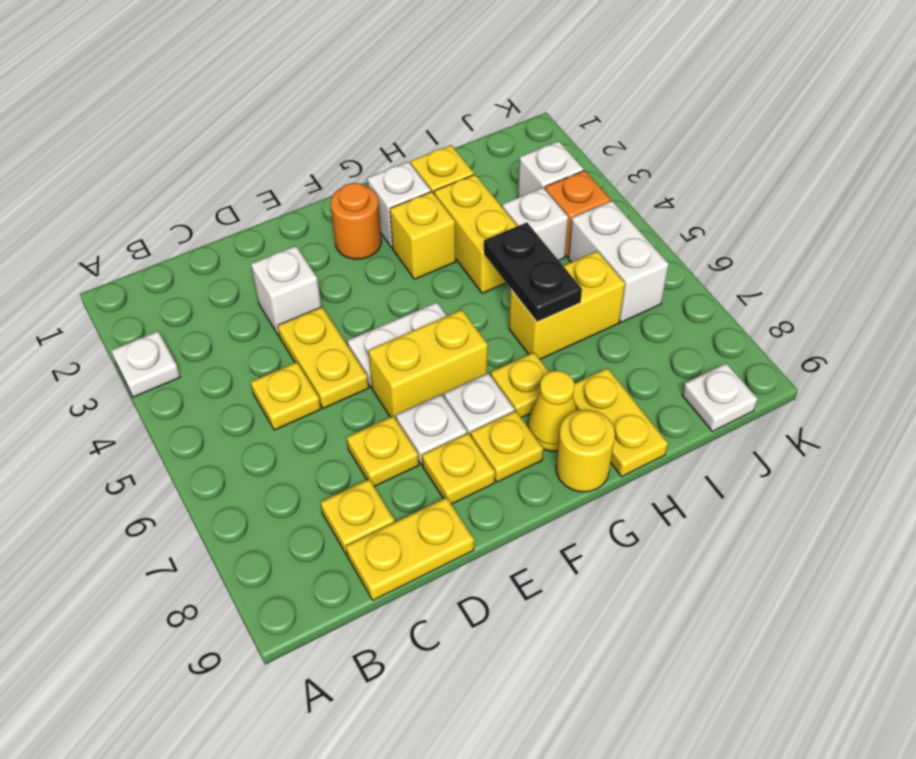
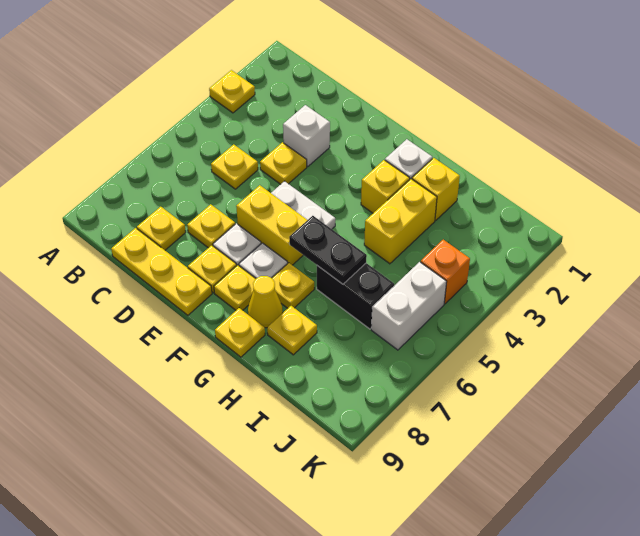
white 1x1 plate [111,331,180,397] -> yellow 1x1 plate [209,70,255,113]
yellow 1x2 plate [346,498,474,600] -> yellow 1x3 plate [111,228,212,315]
yellow 1x2 plate [278,307,369,409] -> yellow 1x1 plate [260,142,307,184]
orange 1x1 round brick [331,183,381,259] -> none
yellow 1x1 round brick [556,410,615,492] -> yellow 1x1 plate [215,308,265,357]
black 1x2 plate [484,222,582,322] -> black 1x2 plate turned to [289,216,367,284]
yellow 1x2 brick [509,251,625,359] -> black 1x2 brick [317,263,394,329]
yellow 1x2 plate [573,368,668,477] -> yellow 1x1 plate [267,306,317,355]
white 1x1 brick [502,188,568,260] -> none
white 1x1 brick [518,141,584,197] -> none
white 1x1 plate [682,363,758,431] -> none

